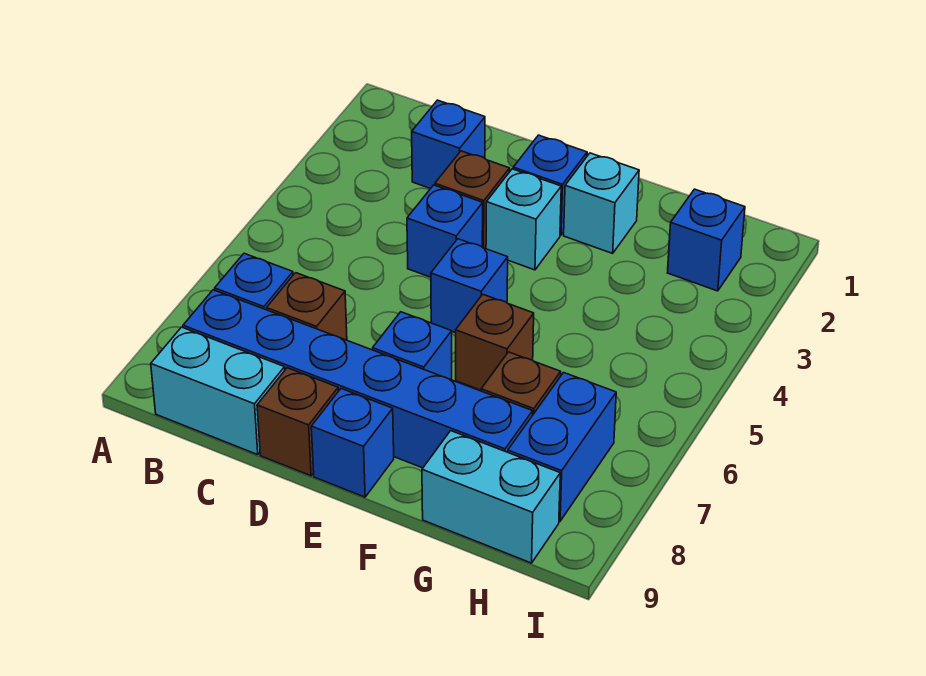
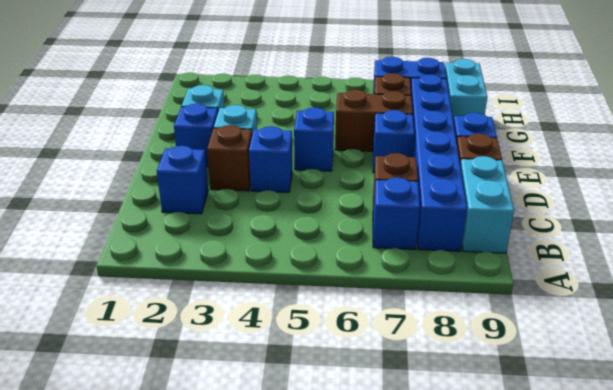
brown 1x1 brick [456,294,534,390] -> brown 1x2 brick [335,90,413,151]
blue 1x1 brick [668,189,745,291] -> none

